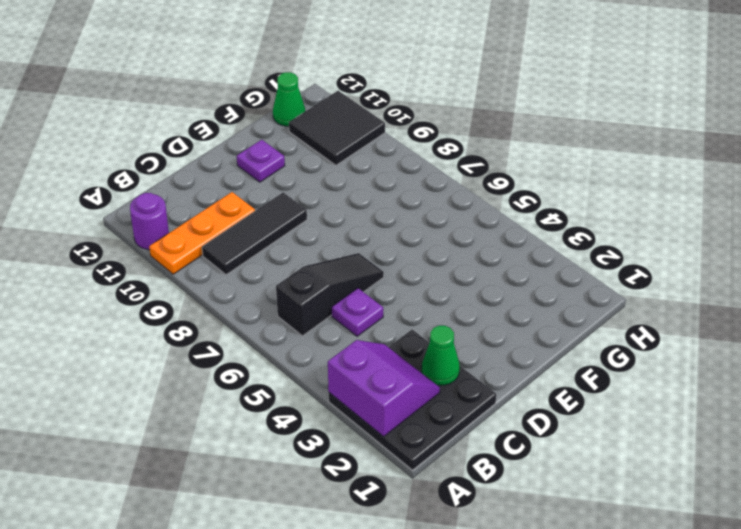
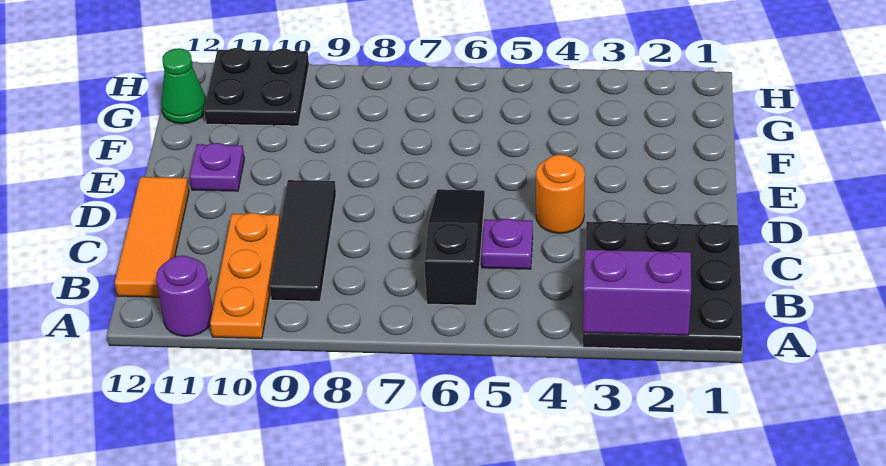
none -> orange 1x3 tile [115,177,189,297]
green 1x1 cone [422,326,460,385] -> none
none -> orange 1x1 round brick [536,155,585,233]
black 2x2 tile [289,91,385,165] -> black 2x2 plate [204,48,309,126]

